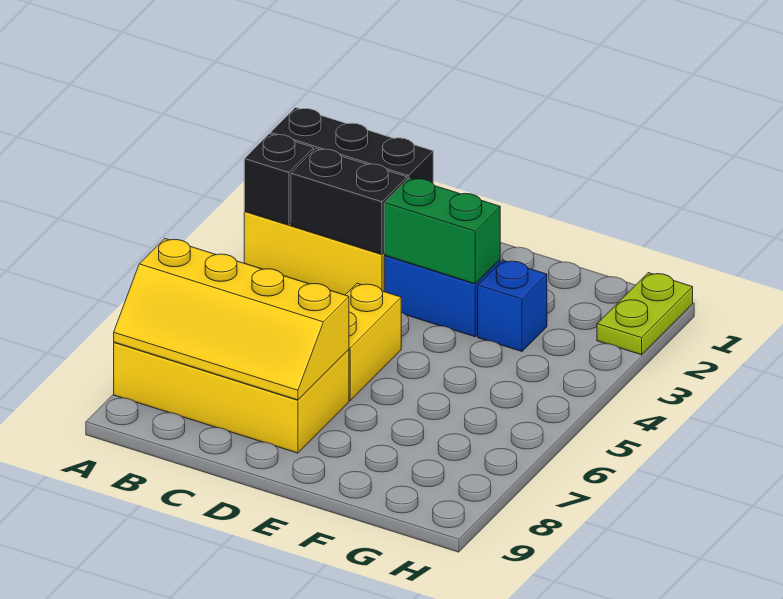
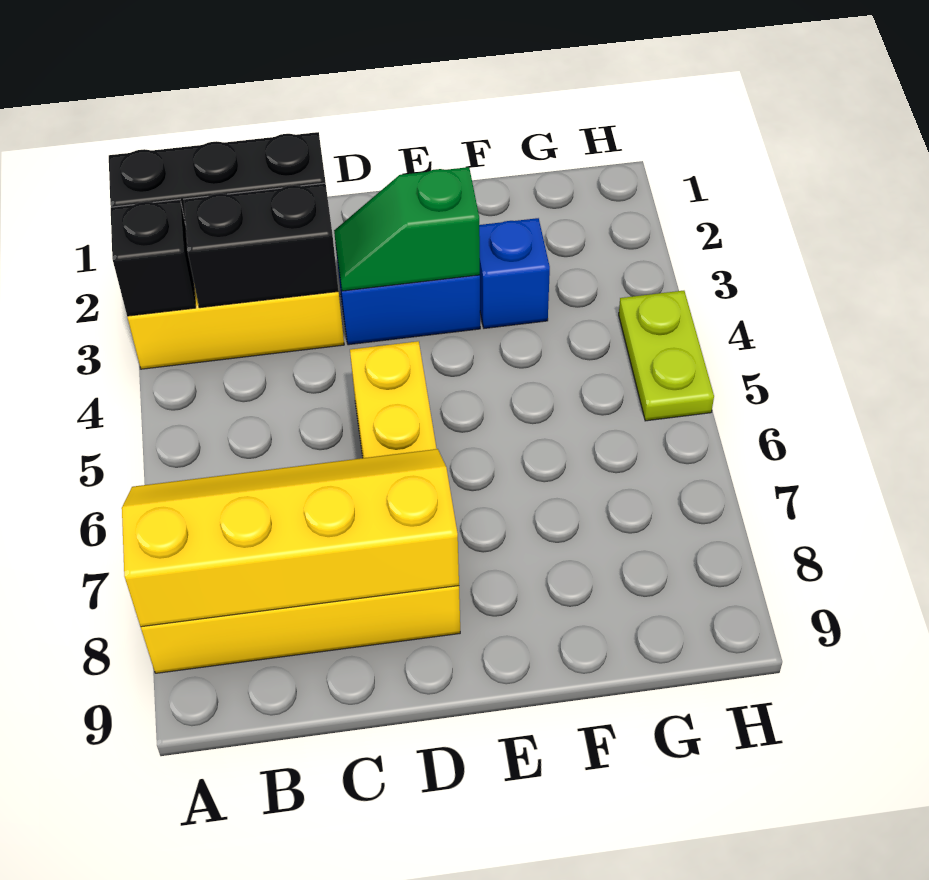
yellow 2x4 slope [114,239,349,400] -> yellow 2x4 slope turned to [122,449,459,627]
green 1x2 brick [384,178,500,284] -> green 1x2 slope [334,167,480,291]
lime 1x2 plate [597,273,693,355] -> lime 1x2 plate moved to [619,291,714,421]

